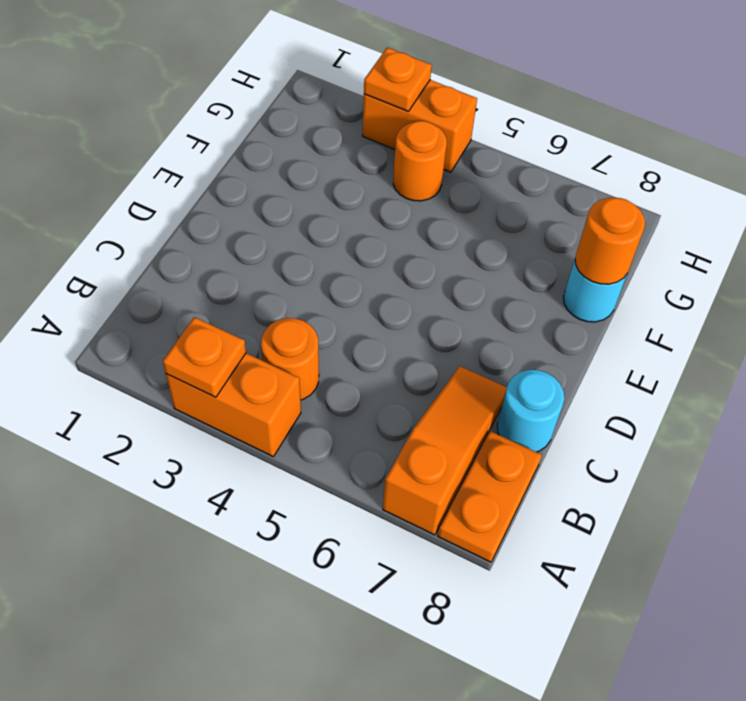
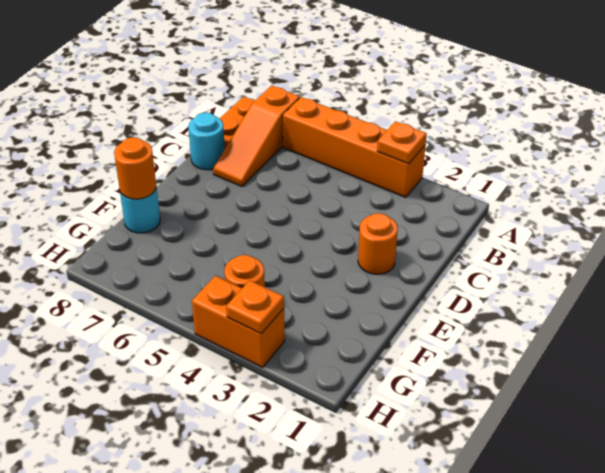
orange 1x2 brick [166,353,301,456] -> orange 1x4 brick [283,97,425,198]
orange 1x1 round brick [261,318,319,400] -> orange 1x1 round brick moved to [358,213,398,274]

